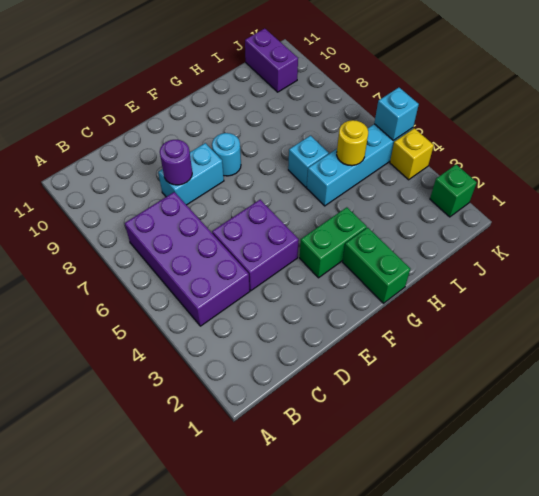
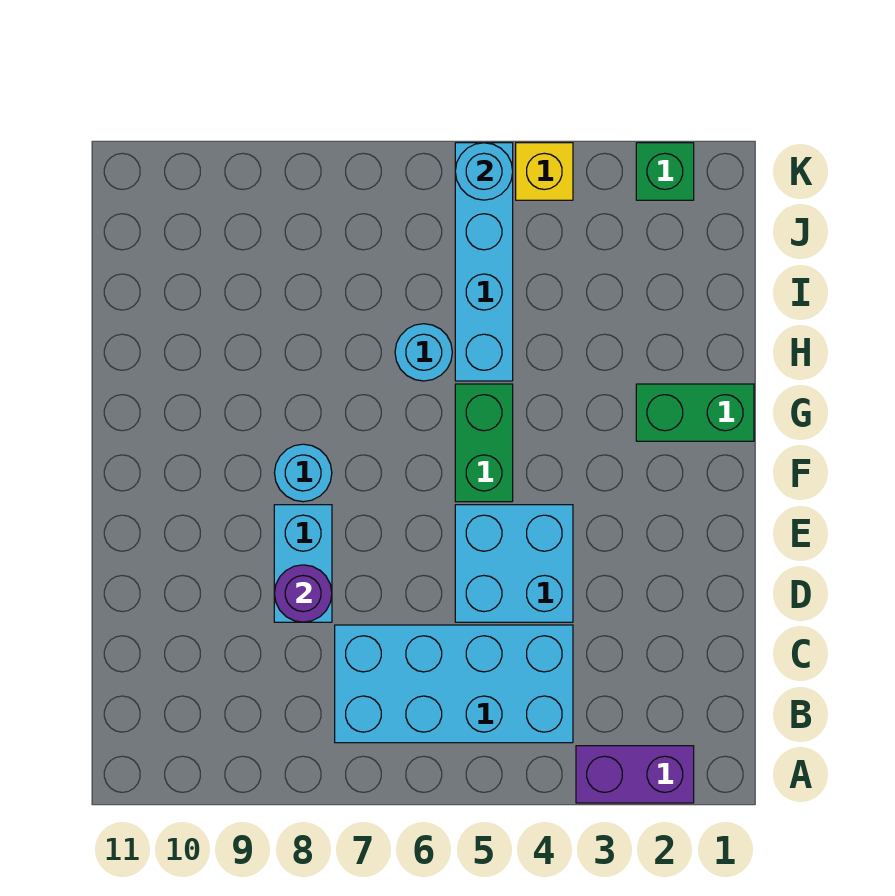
purple 2x4 brick [125,192,250,326] -> cyan 2x4 brick [335,625,573,743]
purple 2x2 brick [212,200,299,291] -> cyan 2x2 brick [455,505,573,622]
green 1x2 brick [300,207,367,278] -> green 1x2 brick moved to [455,384,513,502]
cyan 1x1 brick [288,136,329,187] -> cyan 1x1 round brick [395,324,452,381]
yellow 1x1 round brick [337,120,368,166] -> none
purple 1x2 brick [245,28,298,92] -> purple 1x2 brick moved to [576,746,694,803]
cyan 1x1 brick [374,88,419,141] -> cyan 1x1 round brick [455,143,513,200]

